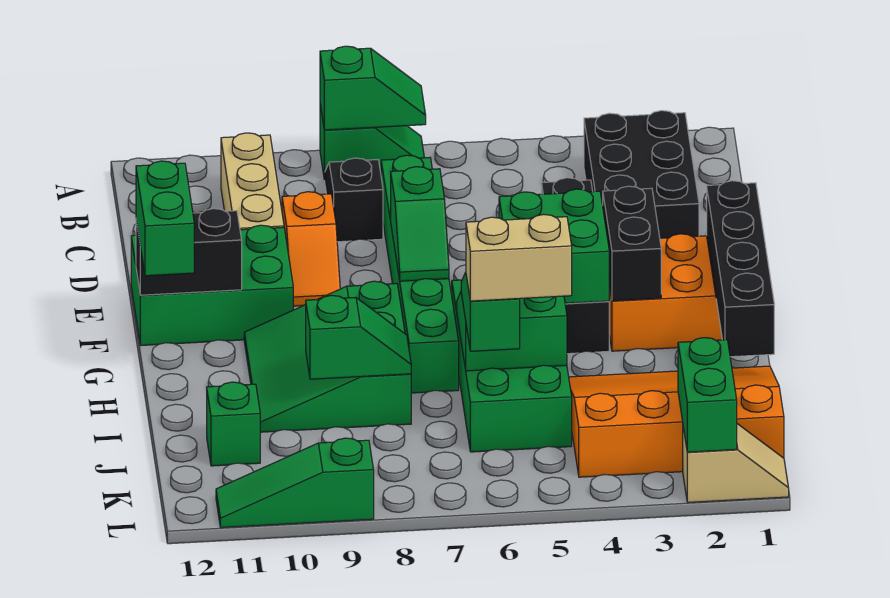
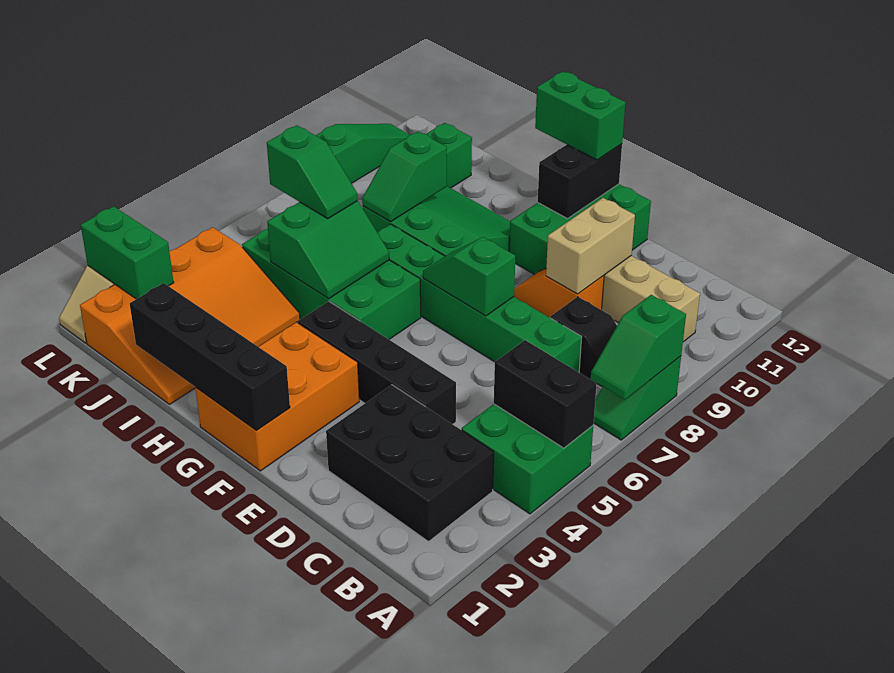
black 1x2 brick [603,186,661,301] -> black 1x2 brick moved to [494,340,597,448]
green 2x2 brick [499,189,609,303] -> green 2x2 brick moved to [462,404,593,514]
tan 1x2 brick [466,214,572,301] -> tan 1x2 brick moved to [546,198,635,294]

